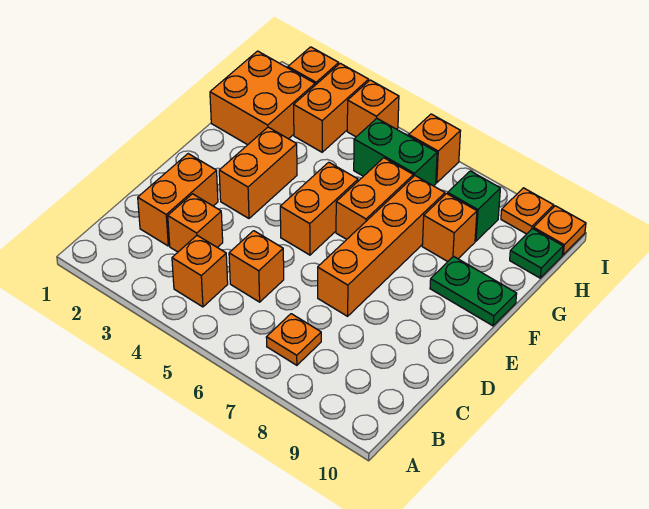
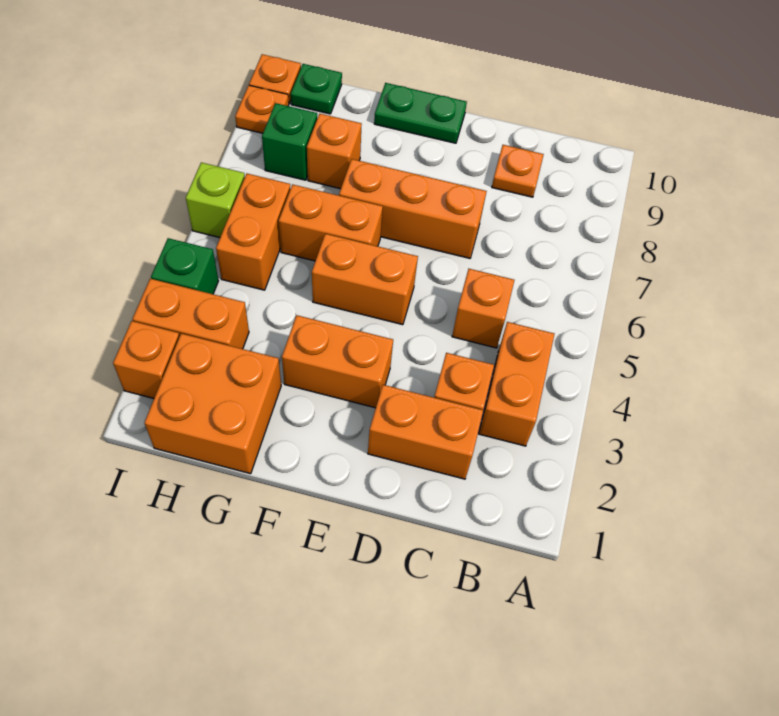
orange 1x1 brick [172,236,228,307] -> orange 1x2 brick [479,322,554,446]
orange 1x1 plate [266,314,321,365] -> orange 1x1 plate moved to [492,145,544,197]
orange 1x4 brick [318,176,445,316] -> orange 1x3 brick [339,159,487,258]
green 1x2 plate [430,256,517,326] -> green 1x2 plate turned to [374,83,467,143]
green 1x2 brick [354,119,437,186] -> orange 1x2 brick [216,174,290,290]
orange 1x1 brick [347,80,399,137] -> green 1x1 brick [151,238,218,294]
orange 1x1 brick [409,114,460,183] -> lime 1x1 brick [186,163,245,238]

